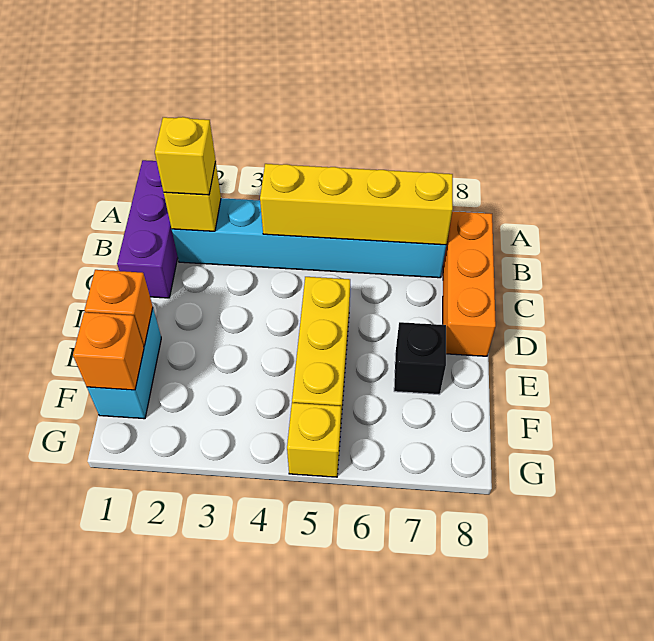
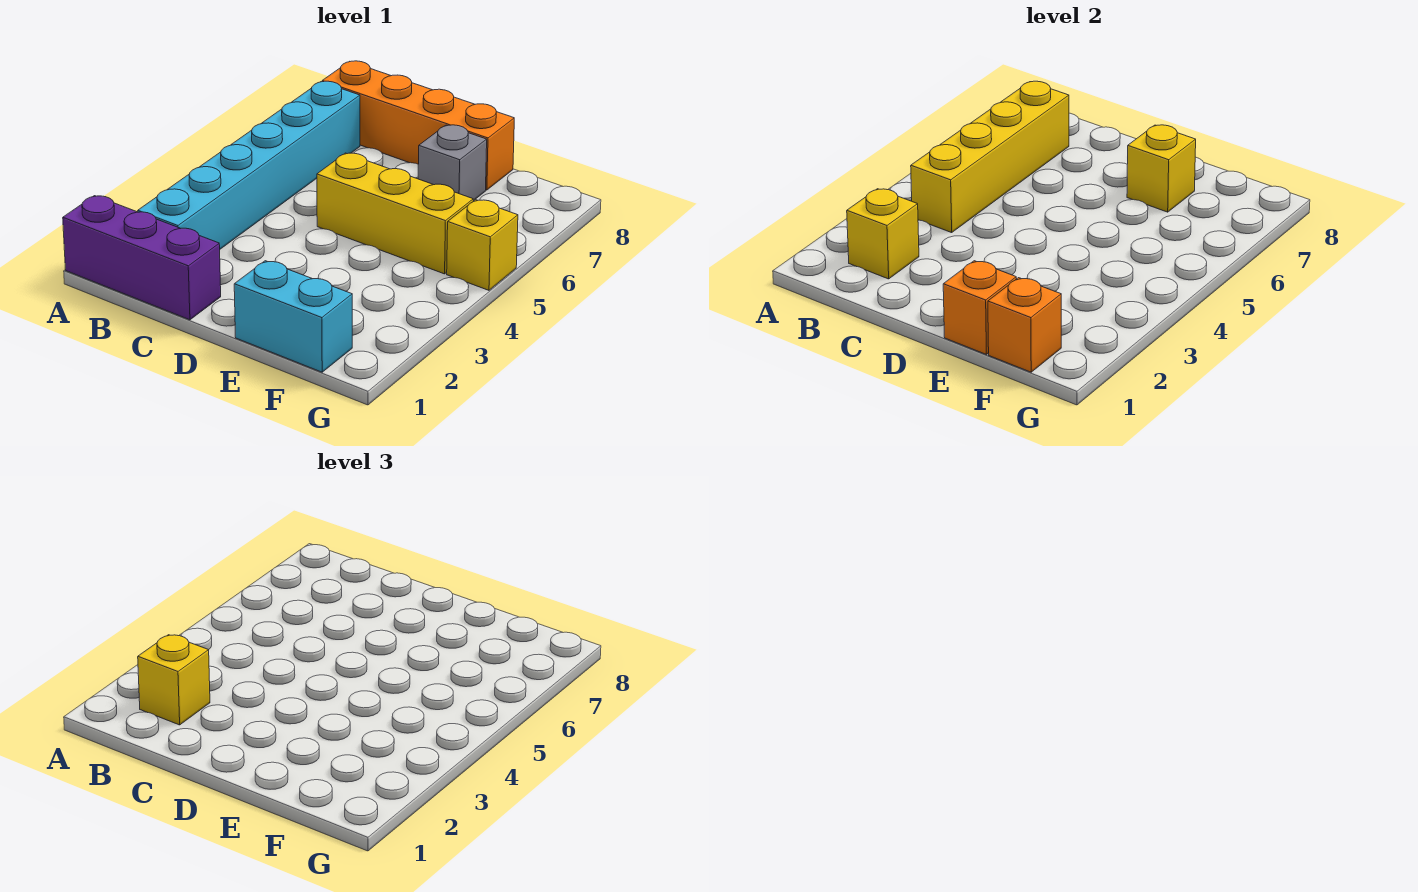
orange 1x3 brick [443,211,496,356] -> orange 1x4 brick [322,61,514,190]
black 1x1 brick [394,322,446,395] -> grey 1x1 brick [418,125,487,201]
none -> yellow 1x1 brick [1127,125,1196,212]

